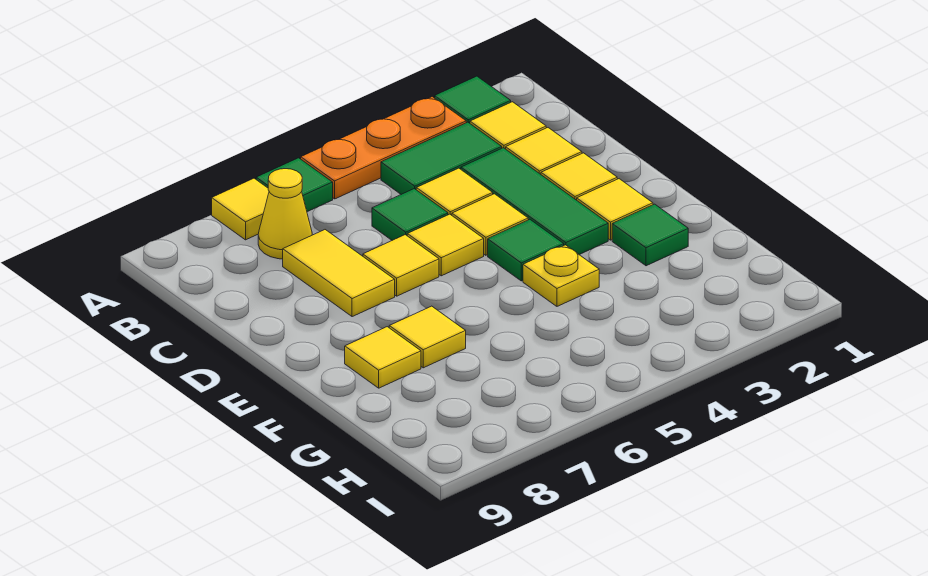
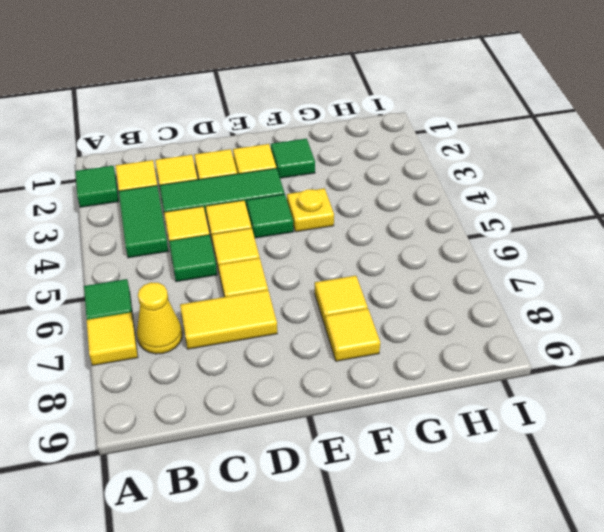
orange 1x3 plate [301,97,466,199] -> none

